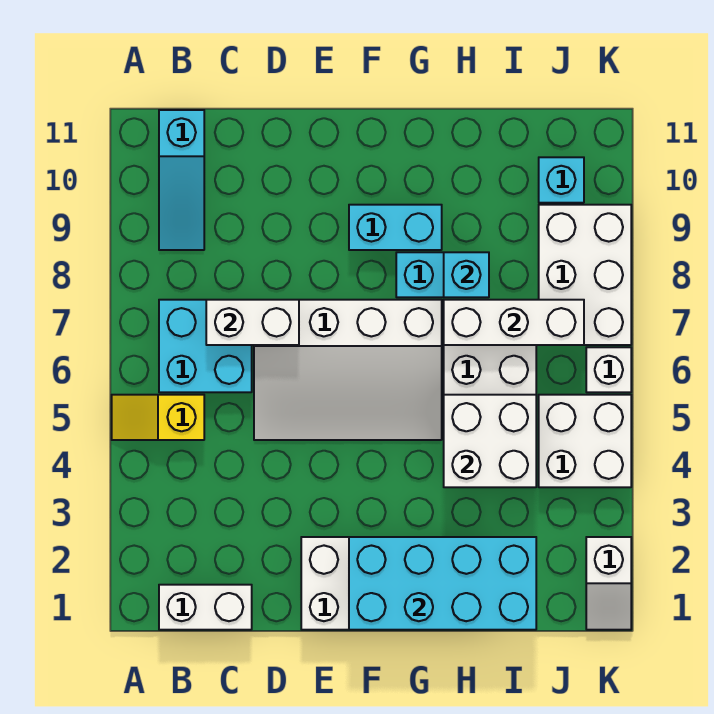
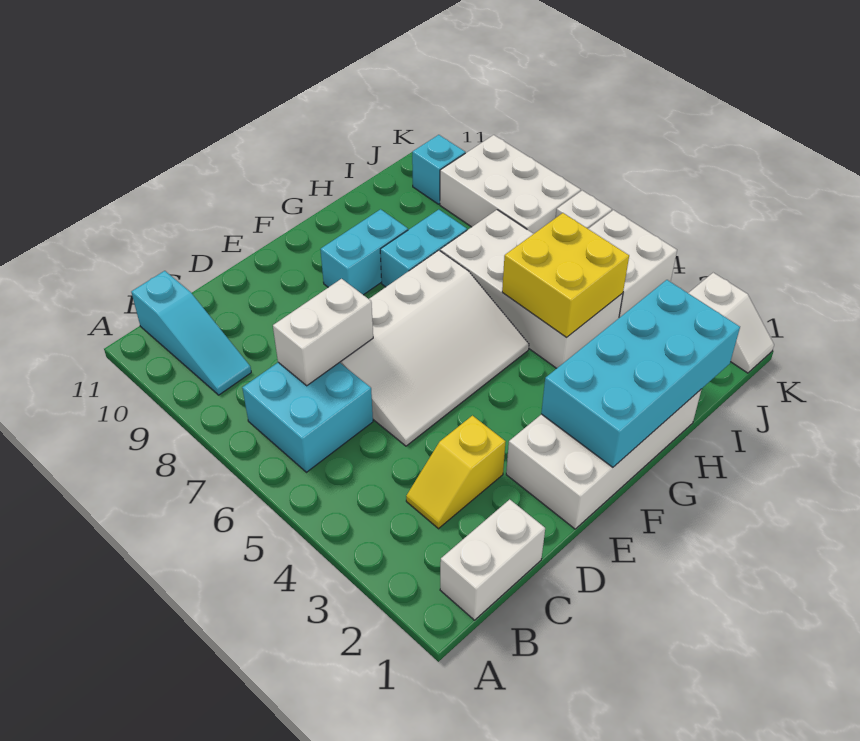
yellow 1x2 slope [112,395,204,440] -> yellow 1x2 slope moved to [406,416,506,529]
white 2x2 brick [444,395,536,487] -> yellow 2x2 brick [502,213,629,338]
white 1x3 brick [444,300,584,345] -> none
cyan 1x1 brick [444,252,489,297] -> none

